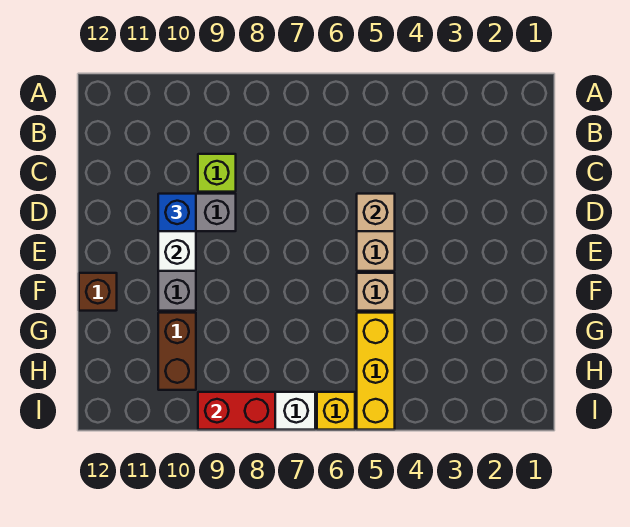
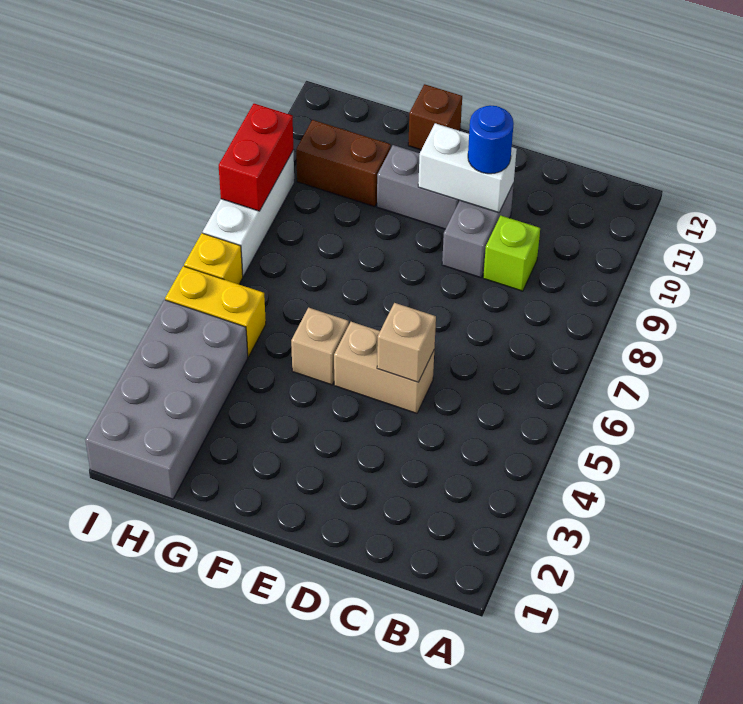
blue 1x1 brick [158,194,196,231] -> blue 1x1 round brick [468,106,514,174]
yellow 1x3 brick [357,313,395,430] -> yellow 1x2 brick [165,266,266,357]
none -> grey 2x4 brick [85,300,248,499]

